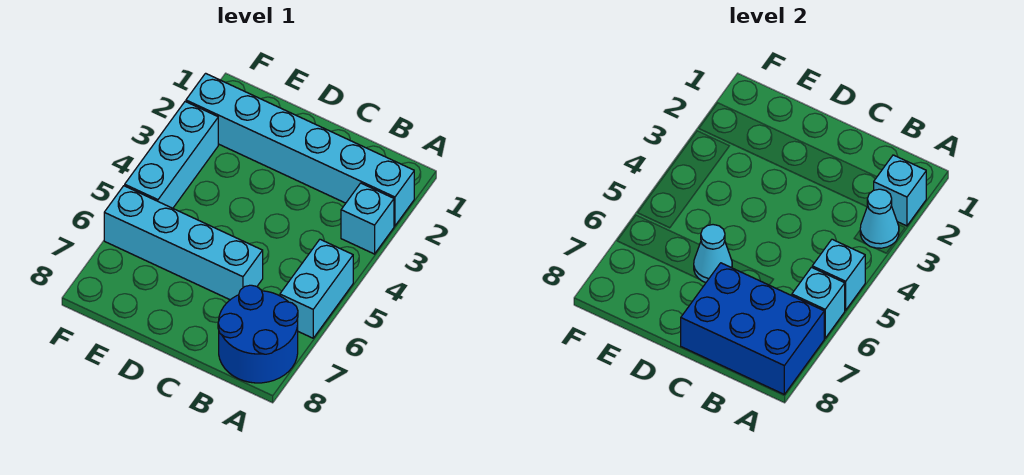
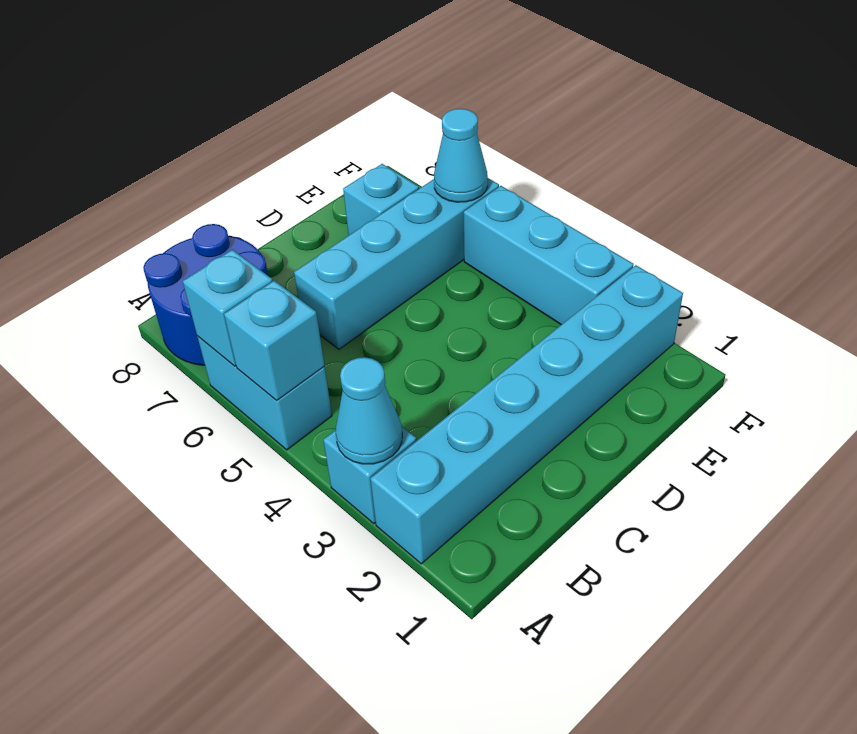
cyan 1x1 brick [874,155,926,226] -> cyan 1x1 brick moved to [343,164,419,235]
blue 2x3 brick [681,263,824,394] -> none
cyan 1x1 cone [694,225,732,282] -> cyan 1x1 cone moved to [434,109,488,202]

